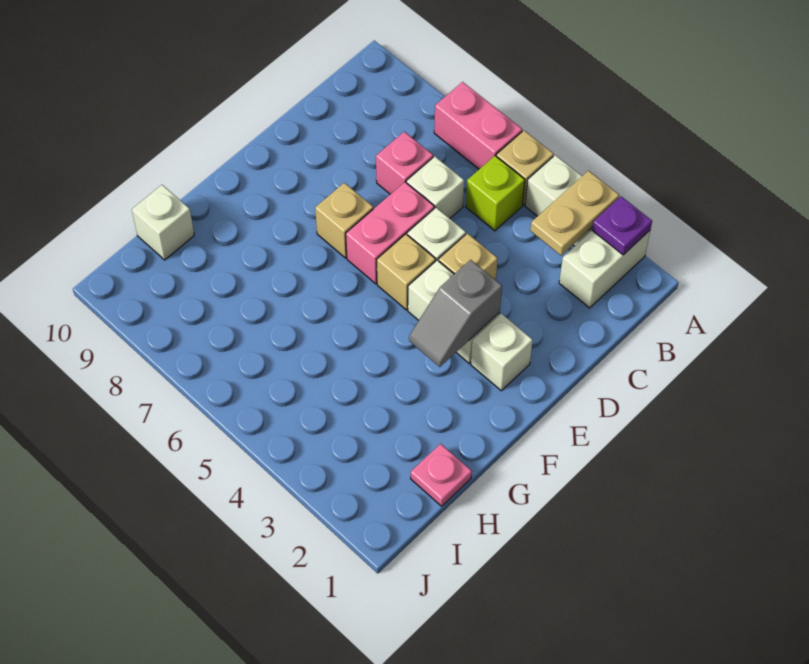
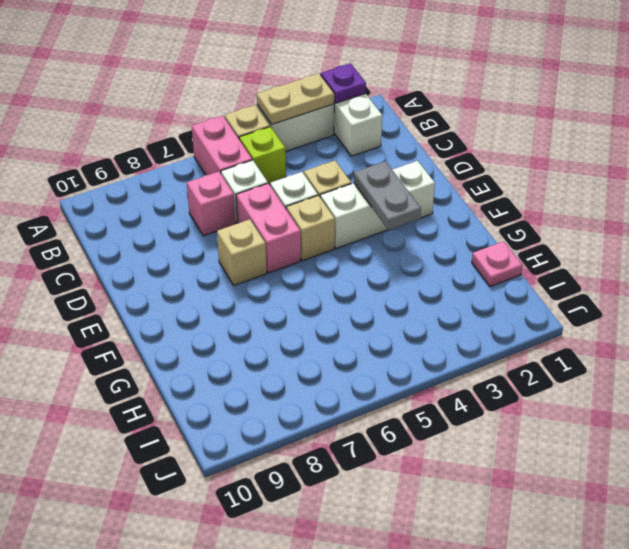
tan 1x2 plate [530,171,619,255] -> tan 1x2 plate turned to [257,74,334,125]
pink 1x2 brick [434,82,522,169] -> pink 1x2 brick turned to [192,116,252,175]
grey 1x2 slope [409,260,502,367] -> grey 1x2 plate [354,161,421,230]
white 1x1 brick [132,185,194,260] -> none

